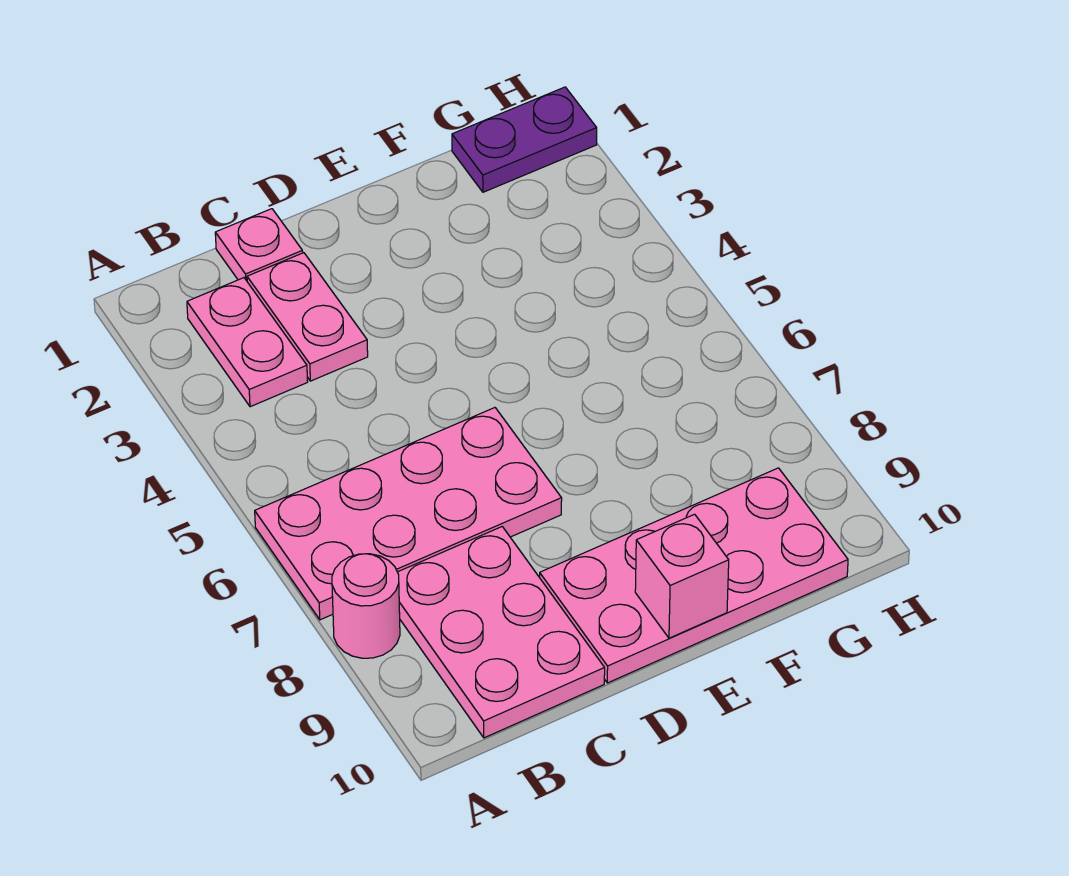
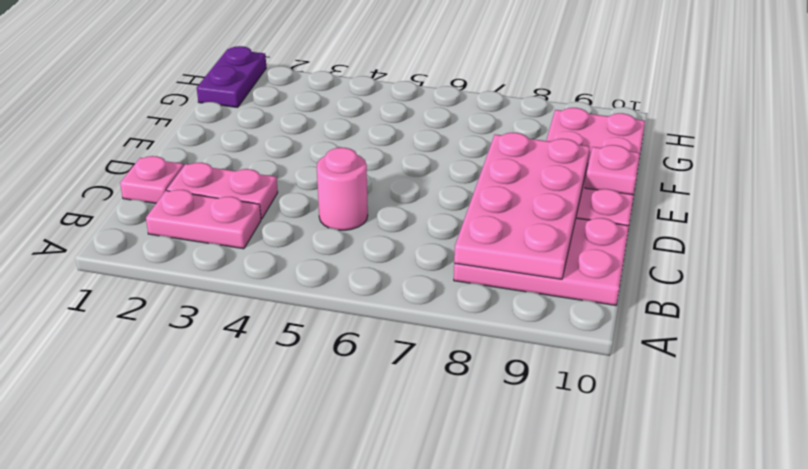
pink 2x4 plate [255,408,562,620] -> pink 2x4 plate moved to [454,133,590,279]
pink 1x1 round brick [332,554,400,658] -> pink 1x1 round brick moved to [317,148,368,230]
pink 1x1 brick [635,514,729,638] -> pink 1x1 plate [585,145,640,195]

